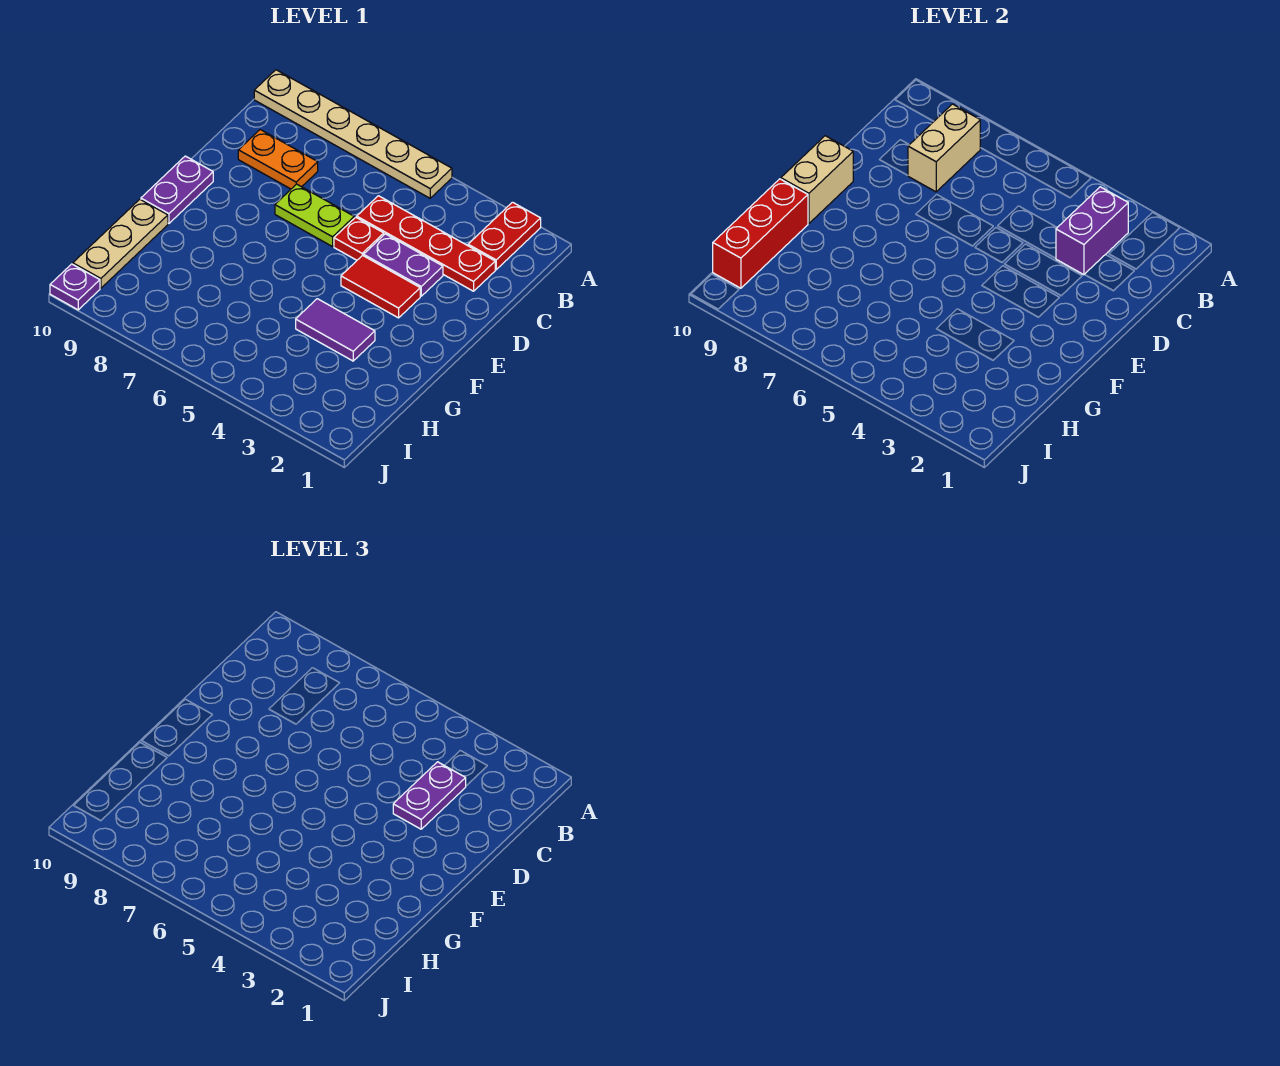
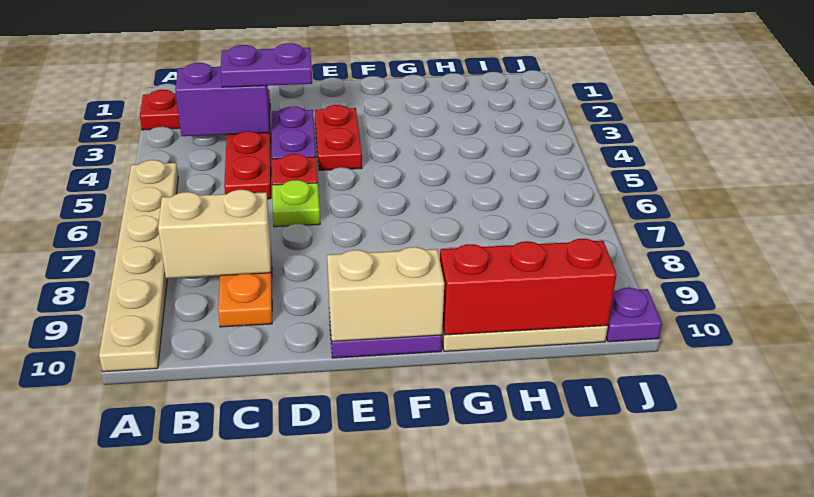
lime 1x2 plate [275,184,354,247] -> lime 1x1 plate [272,180,320,227]
red 1x2 tile [341,255,420,318] -> red 1x2 plate [315,105,362,170]
purple 1x2 tile [296,299,375,361] -> none

